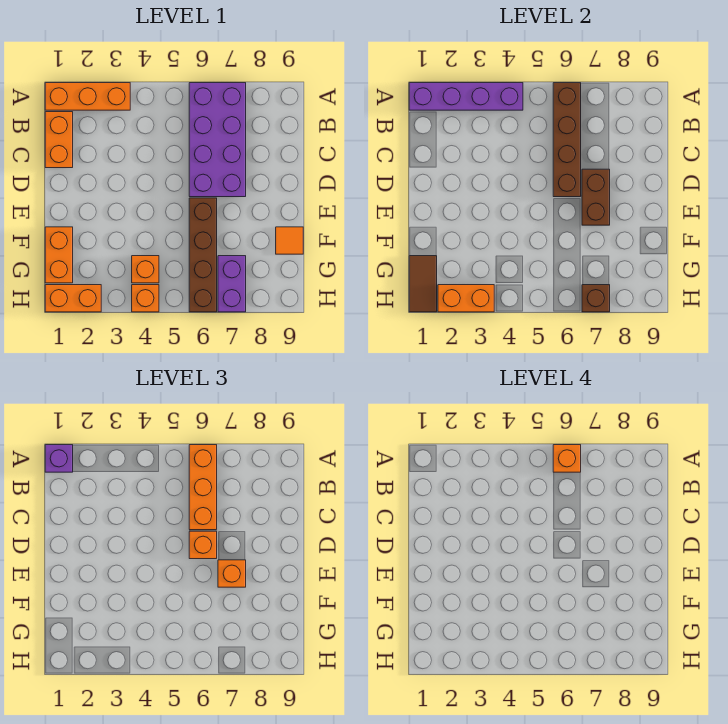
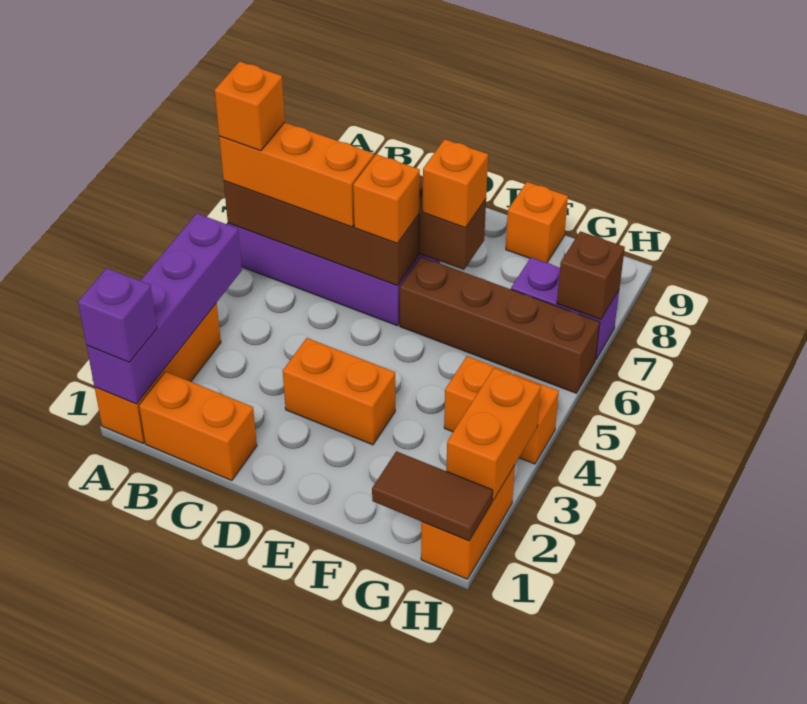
orange 1x2 brick [45,227,73,283] -> orange 1x2 brick moved to [283,338,395,445]
orange 1x1 tile [276,227,303,254] -> orange 1x1 brick [506,182,568,262]

